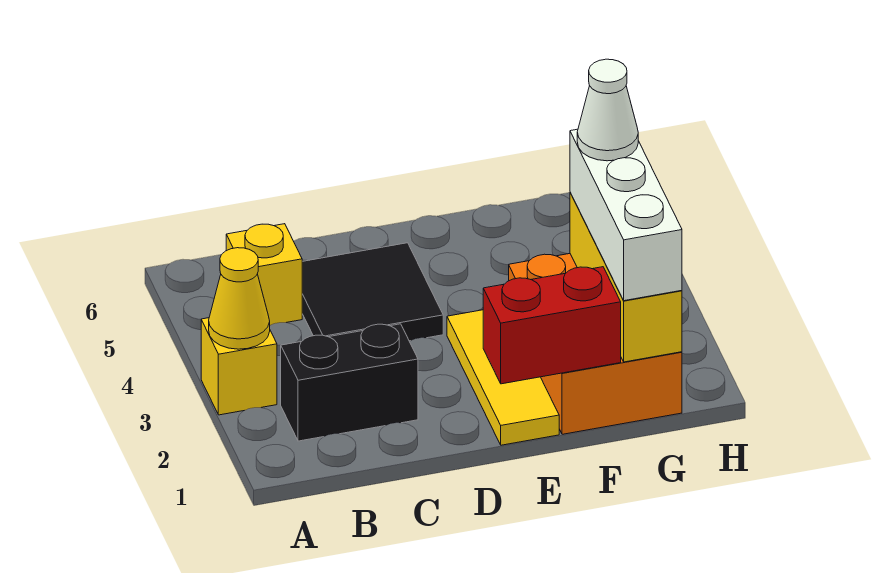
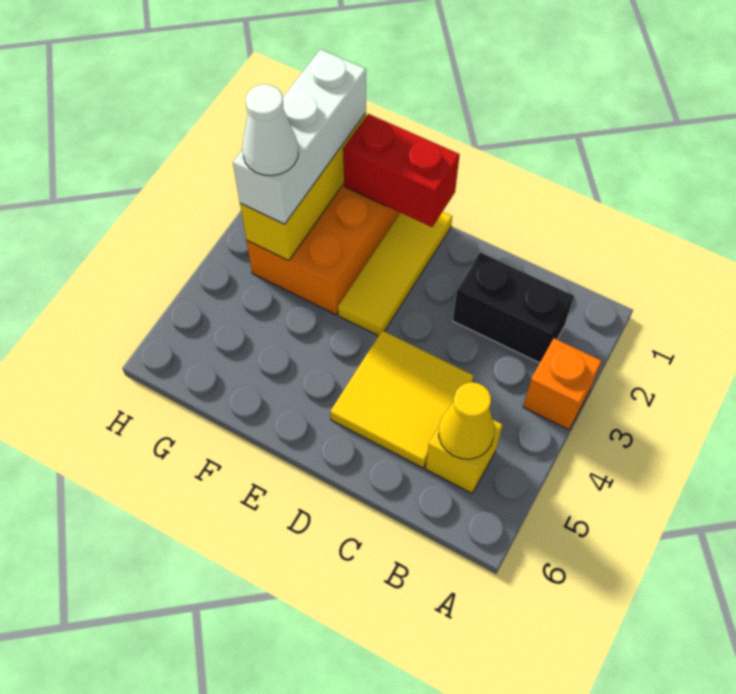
yellow 1x1 brick [201,318,277,415] -> orange 1x1 brick [523,338,602,430]
yellow 1x1 cone [209,248,270,349] -> yellow 1x1 cone moved to [439,382,494,459]
black 2x2 tile [302,243,443,341] -> yellow 2x2 tile [330,330,473,468]

